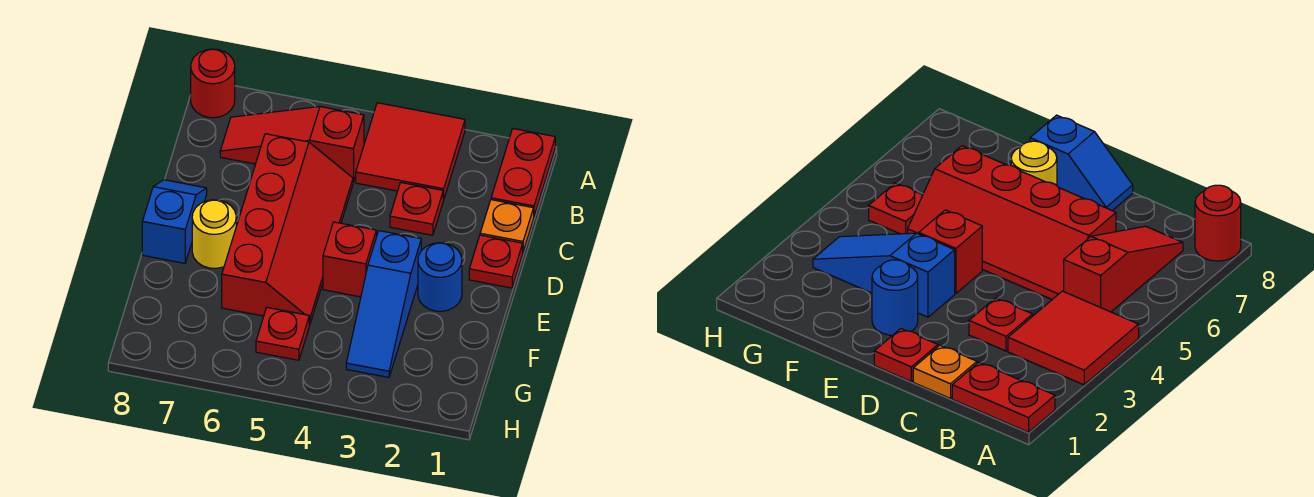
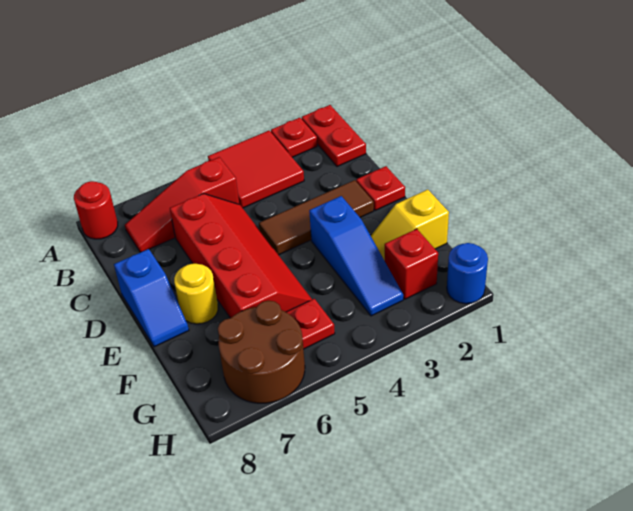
orange 1x1 plate [480,200,534,251] -> none
red 1x1 plate [390,183,443,235] -> red 1x1 plate moved to [271,118,317,157]
none -> brown 1x3 tile [259,180,374,255]
blue 1x2 slope [142,180,207,263] -> blue 1x2 slope turned to [114,249,189,347]
blue 1x1 round brick [418,243,462,311] -> blue 1x1 round brick moved to [447,243,488,304]
red 1x1 brick [323,222,376,297] -> red 1x1 brick moved to [385,229,438,299]
none -> yellow 1x2 slope [371,190,449,260]
none -> brown 2x2 round brick [218,300,305,403]

